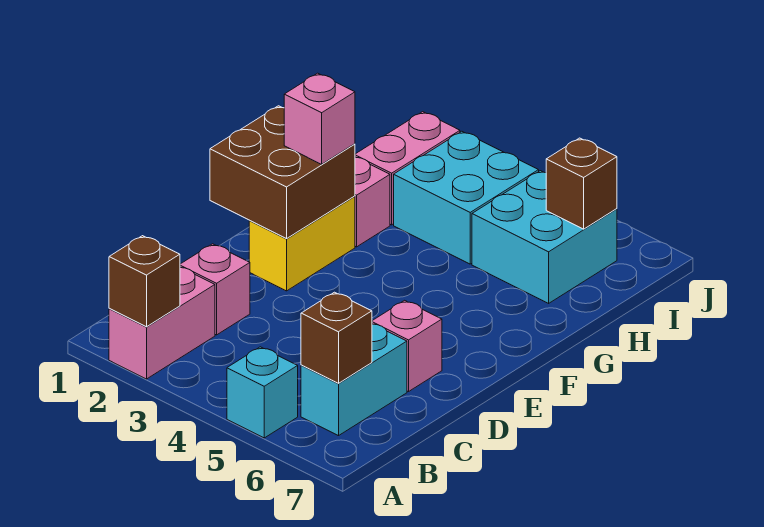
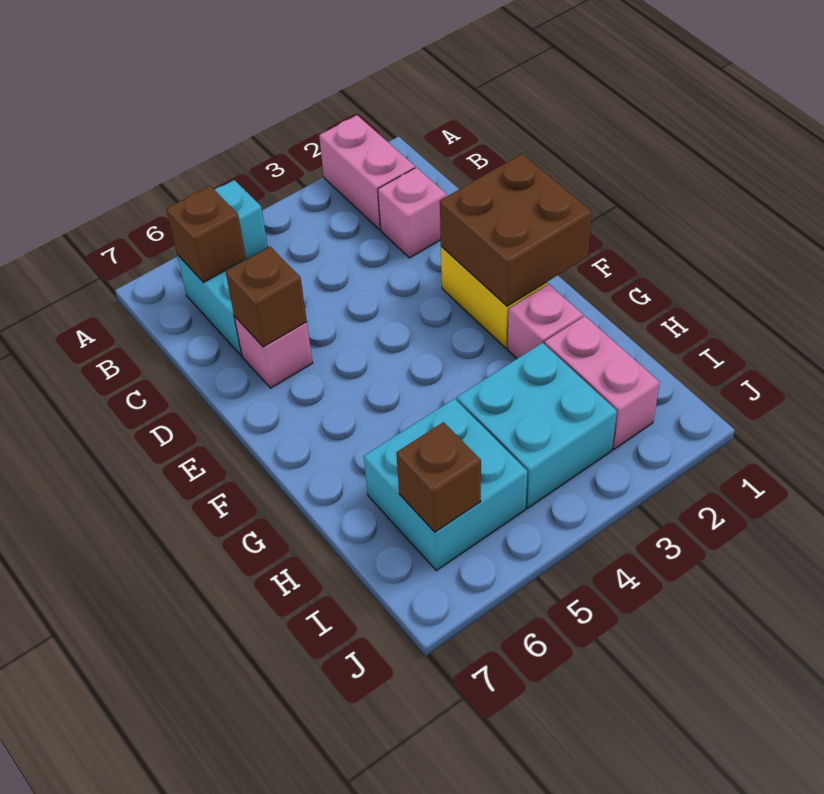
brown 1x1 brick [109,236,180,327] -> brown 1x1 brick moved to [225,247,307,347]
pink 1x1 brick [284,73,355,164] -> none

